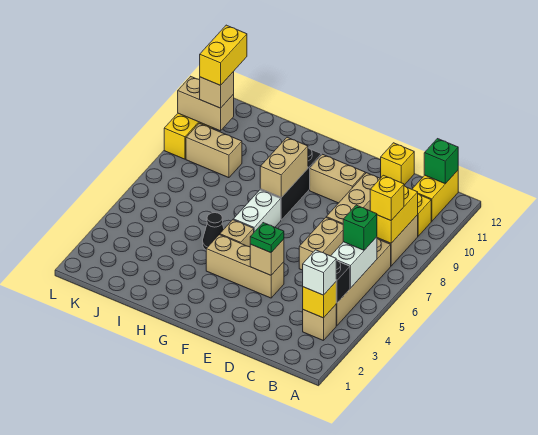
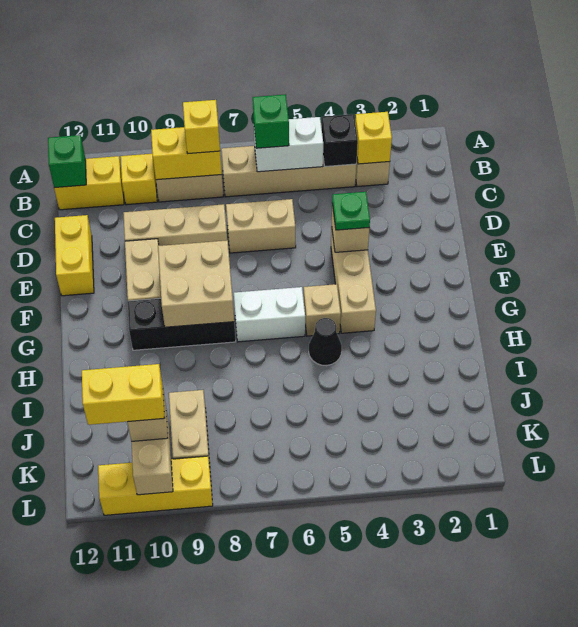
white 1x1 brick [303,250,336,295] -> none
yellow 1x1 brick [381,143,414,185] -> yellow 1x2 brick [55,215,94,296]
tan 1x2 brick [260,137,308,197] -> tan 2x2 brick [158,240,234,327]

